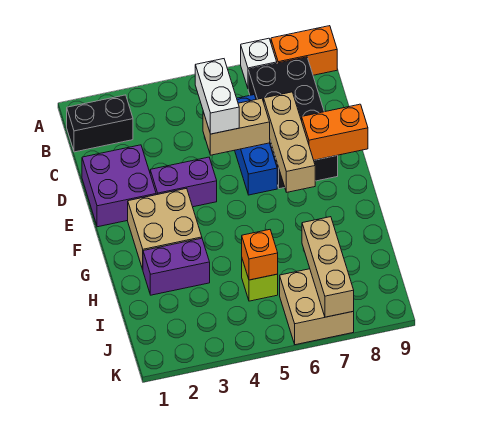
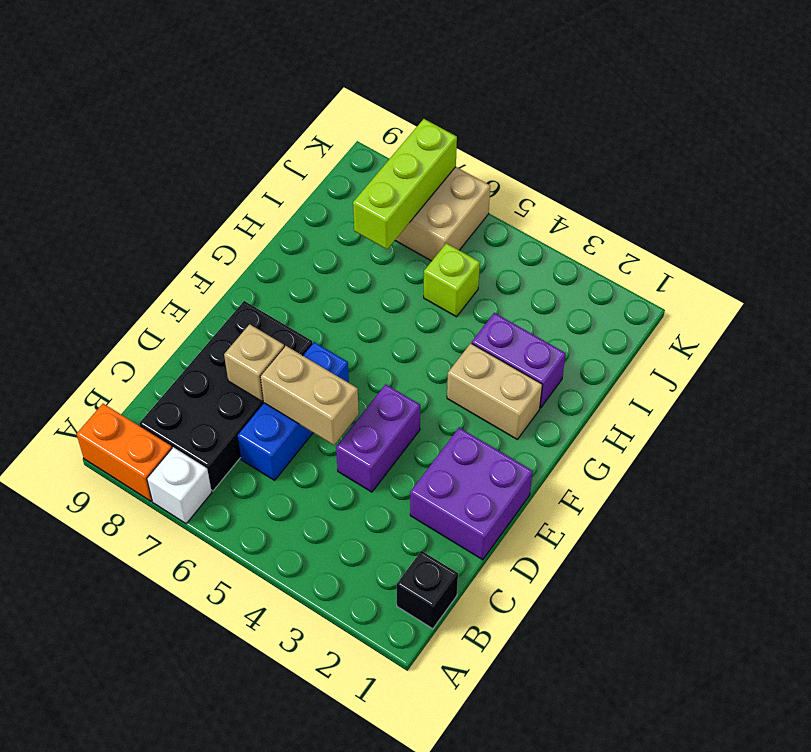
black 1x2 brick [67,95,133,152] -> black 1x1 brick [397,551,458,629]
white 1x2 brick [195,59,239,134] -> none
tan 1x3 brick [264,92,315,192] -> tan 1x1 brick [224,324,284,401]
purple 1x2 brick [150,157,217,207] -> purple 1x2 brick turned to [336,384,420,492]
orange 1x2 brick [302,104,368,160] -> none
tan 2x2 brick [128,188,202,269] -> tan 1x2 brick [447,343,542,439]
orange 1x1 brick [242,230,278,280] -> none
tan 1x3 brick [302,217,354,317] -> lime 1x3 brick [353,119,457,249]

